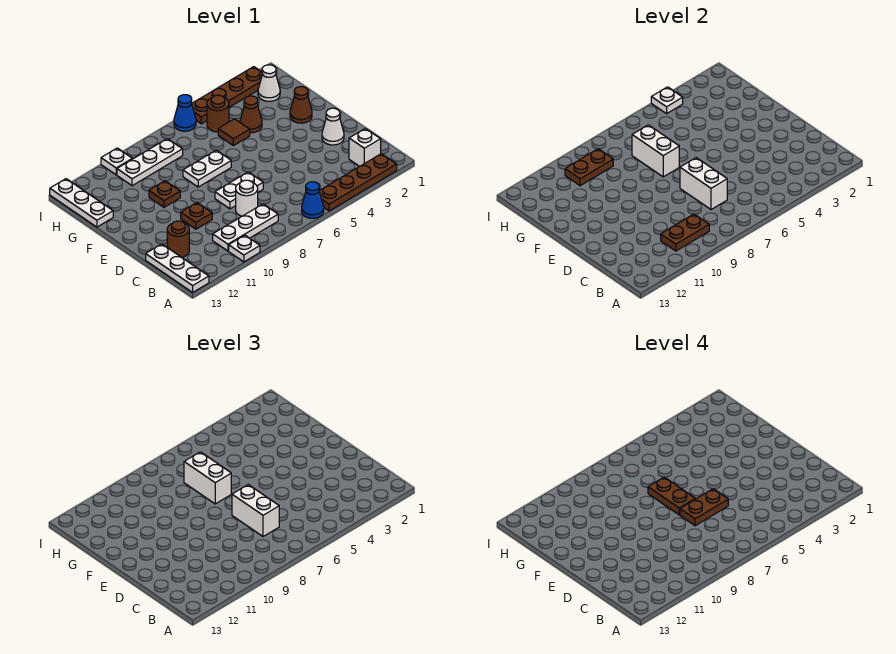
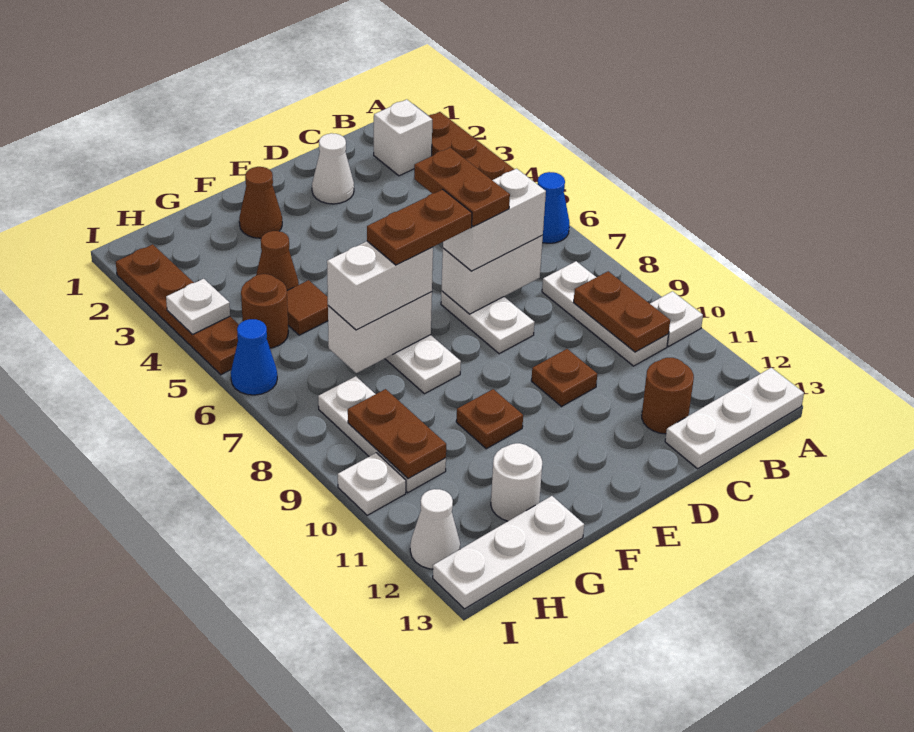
white 1x1 round brick [236,180,258,216] -> white 1x1 round brick moved to [491,443,542,521]
white 1x1 cone [258,65,280,101] -> white 1x1 cone moved to [410,489,460,569]

